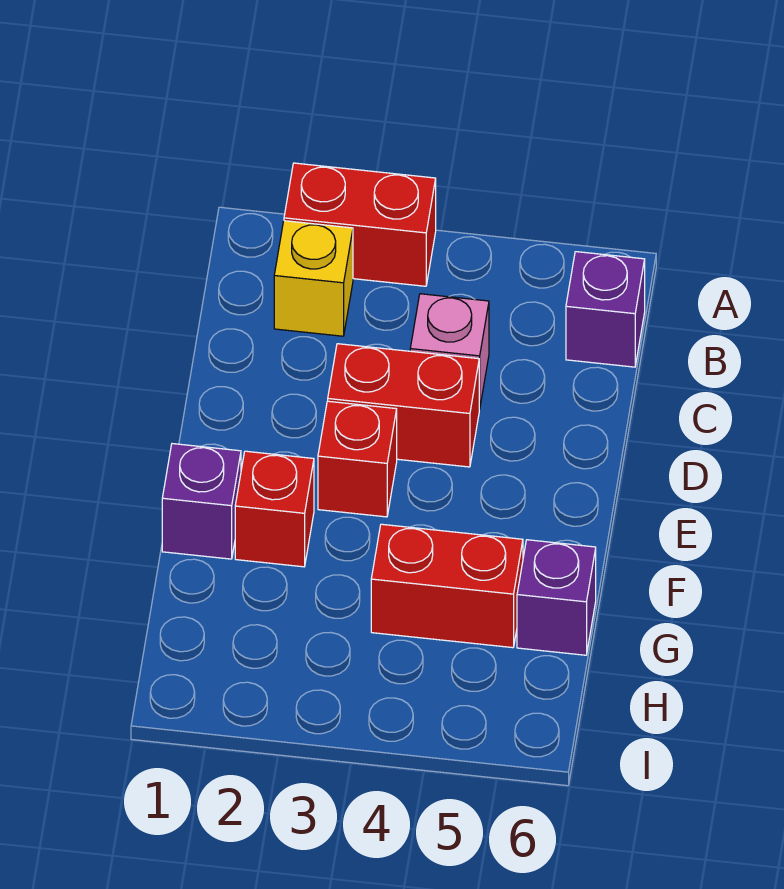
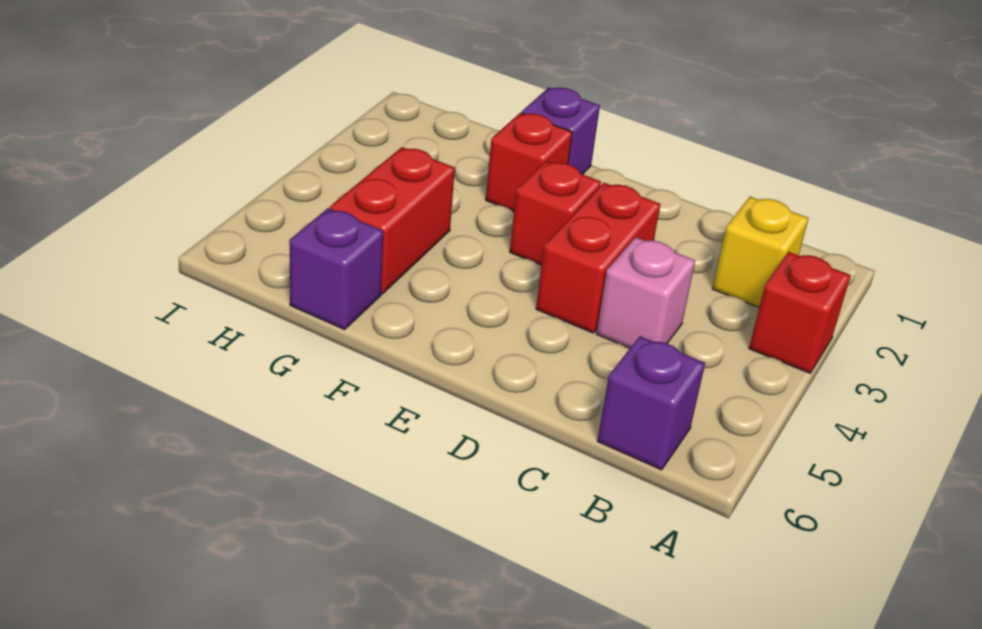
red 1x2 brick [284,163,436,286] -> red 1x1 brick [749,252,851,373]

